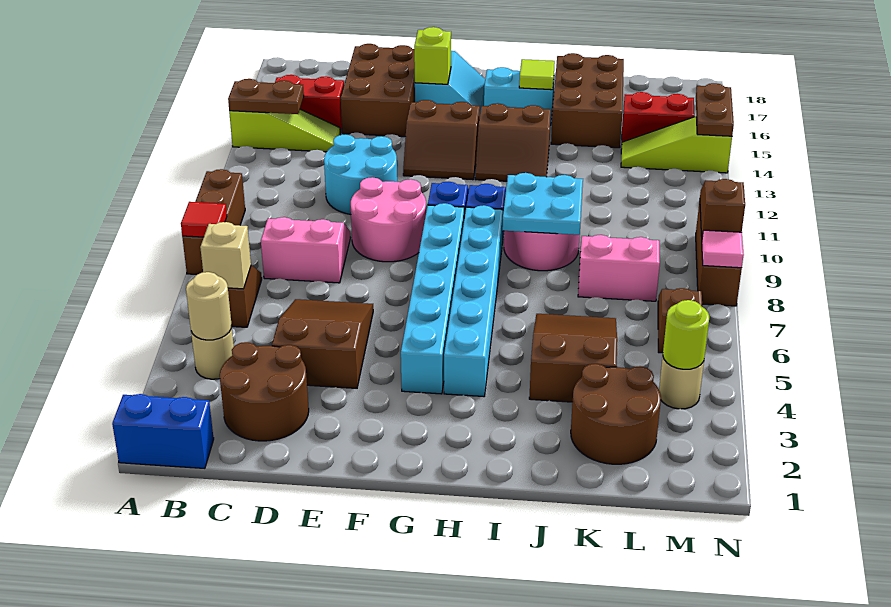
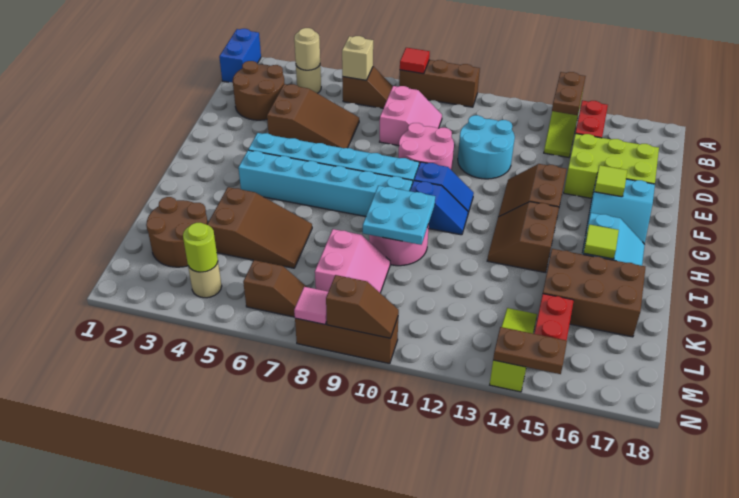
brown 2x3 brick [341,44,415,137] -> lime 2x3 brick [564,133,659,198]
lime 1x1 brick [414,27,451,84] -> lime 1x1 tile [594,165,627,197]

